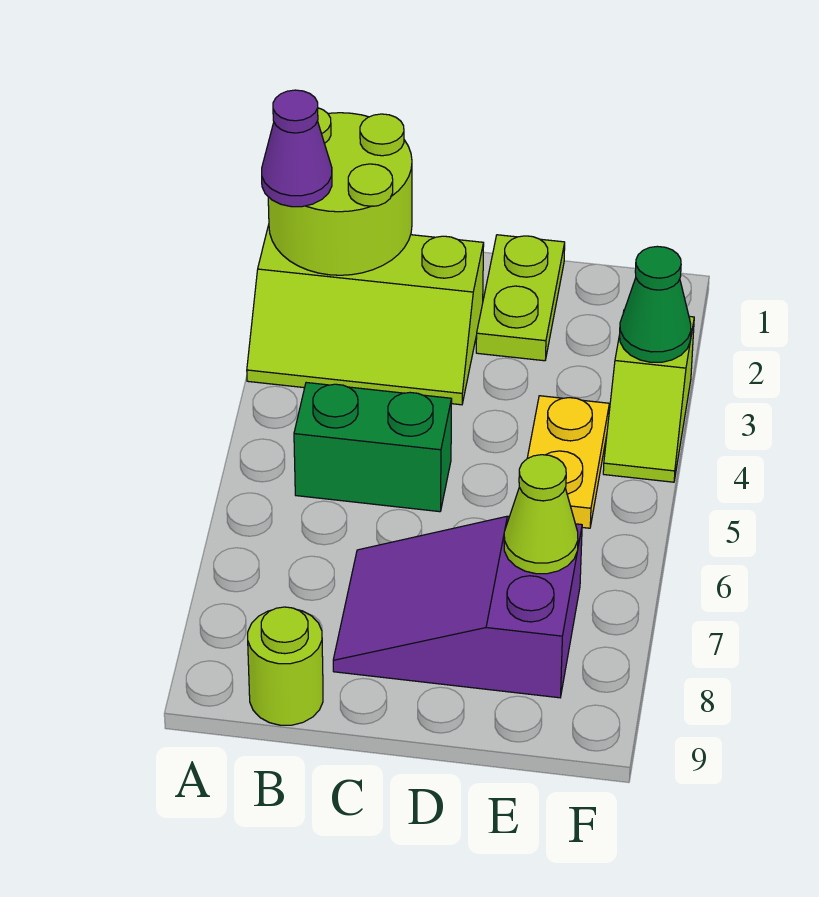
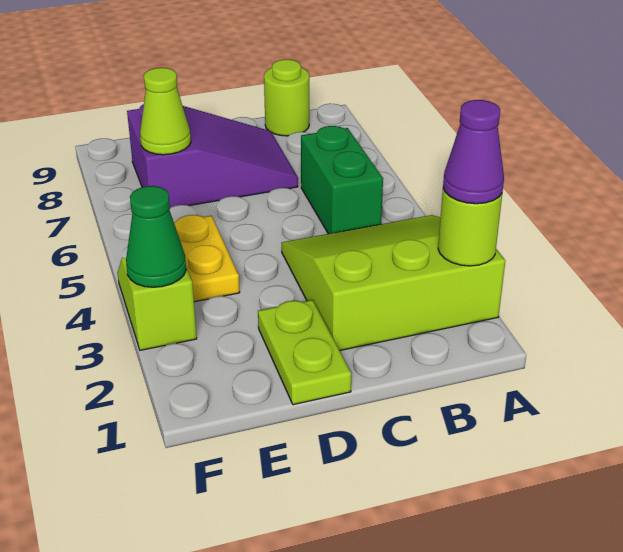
lime 2x2 round brick [268,108,412,275] -> lime 1x1 round brick [438,189,502,266]
lime 2x3 slope [247,225,484,405] -> lime 3x3 slope [282,215,505,351]
green 1x2 brick [294,383,452,512] -> green 1x2 brick turned to [301,126,383,234]

